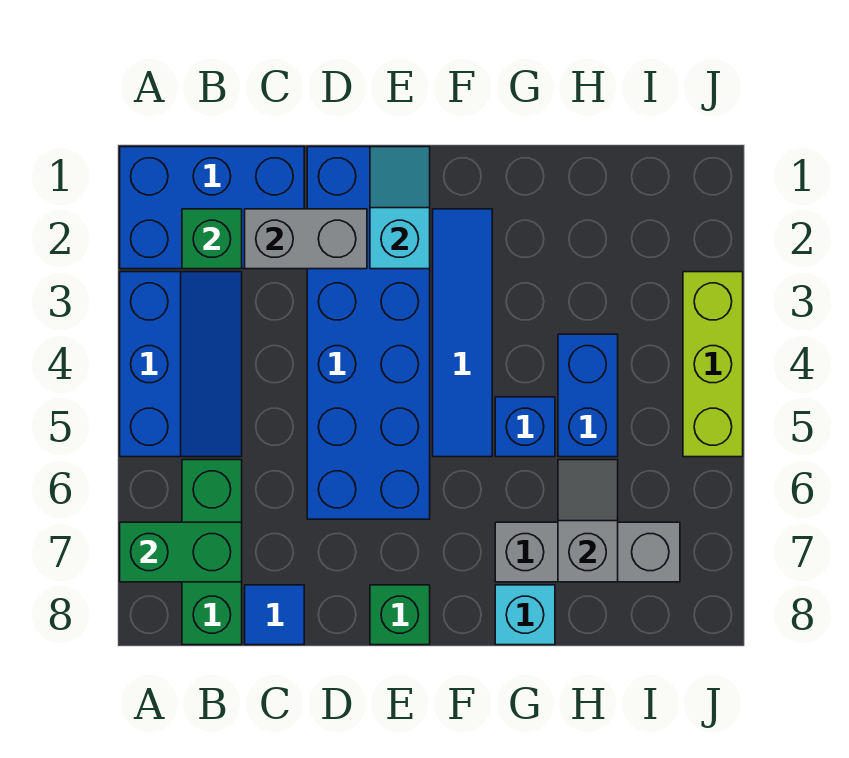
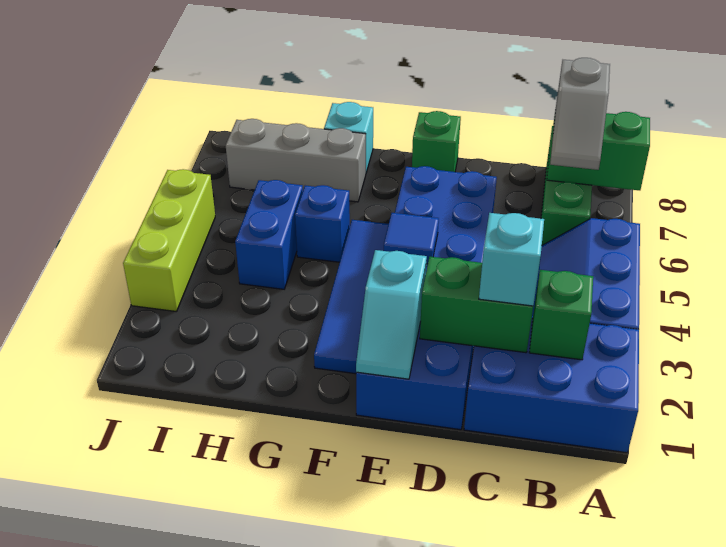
grey 1x2 brick [245,209,367,269] -> green 1x2 brick [420,257,533,353]
none -> cyan 1x1 brick [479,213,544,306]
blue 1x1 tile [245,585,304,645] -> blue 1x1 tile moved to [384,213,439,264]
grey 1x2 slope [558,460,618,582] -> grey 1x2 slope moved to [550,58,610,170]

